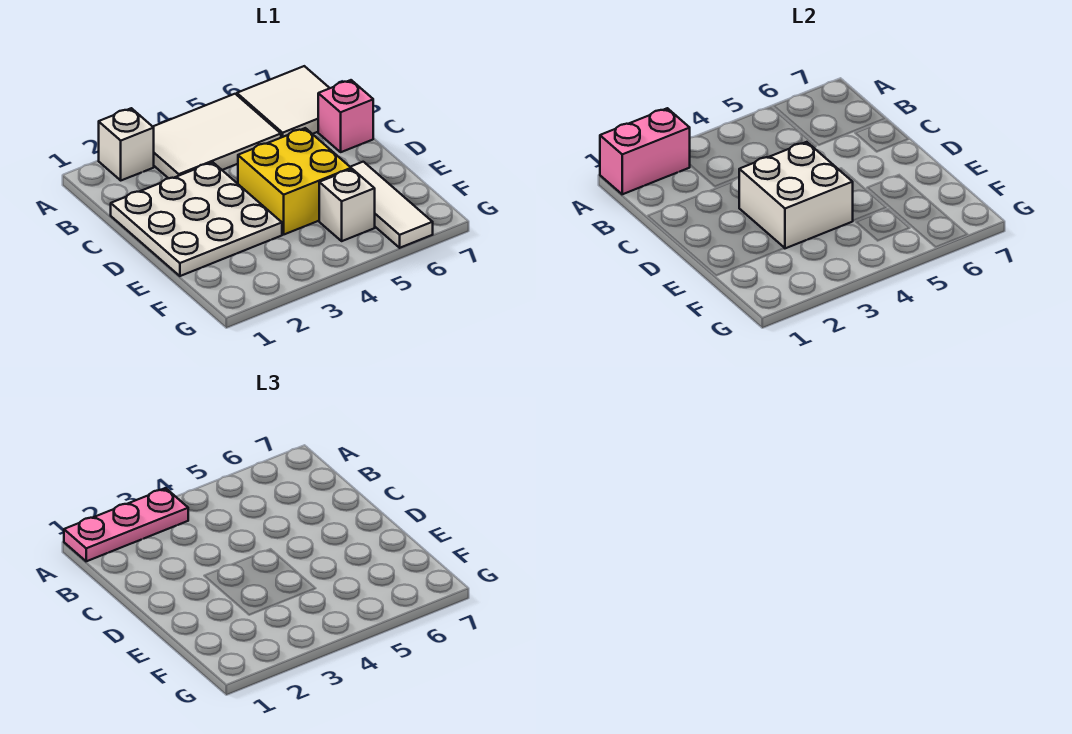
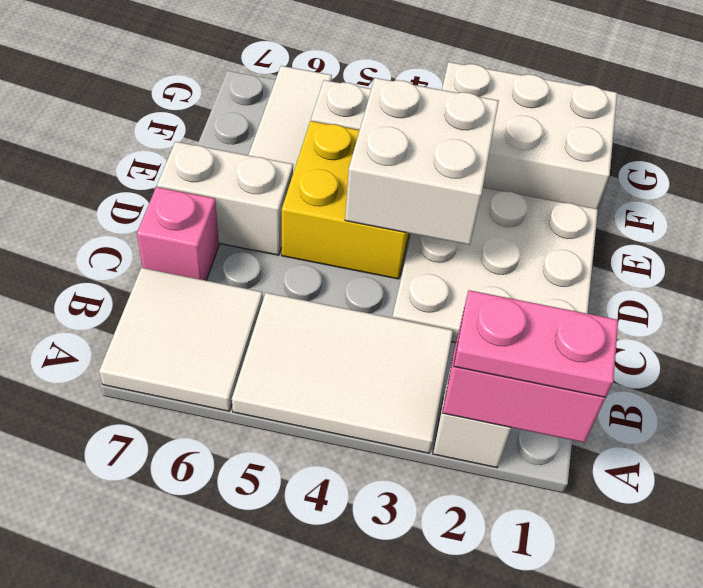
pink 1x3 plate [64,488,188,561] -> pink 1x2 plate [454,290,618,397]
none -> white 1x2 brick [157,142,293,255]
none -> white 2x3 brick [442,62,617,209]

